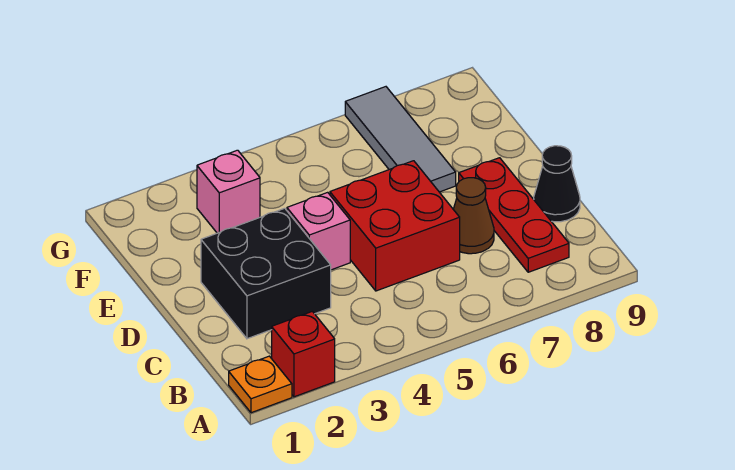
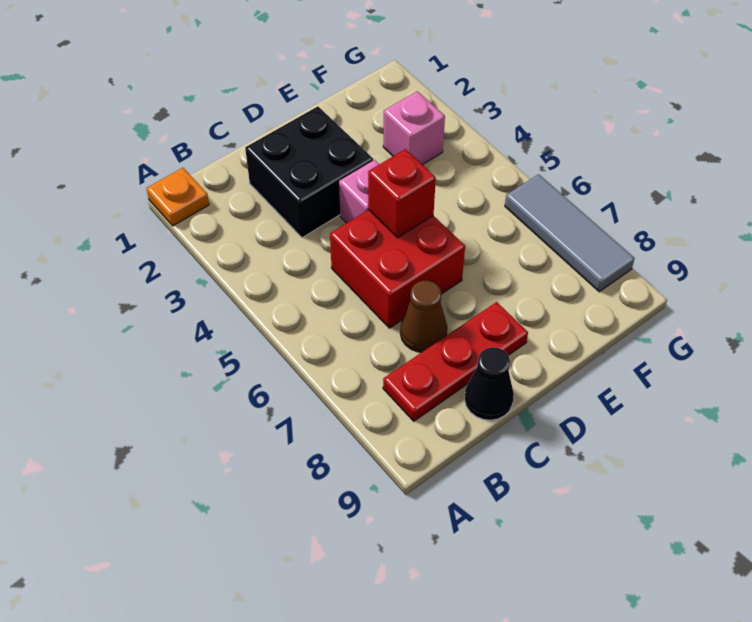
red 1x1 brick [272,311,335,397] -> red 1x1 brick moved to [368,149,436,238]
grey 1x3 tile [345,87,456,192] -> grey 1x3 tile turned to [505,174,635,292]

